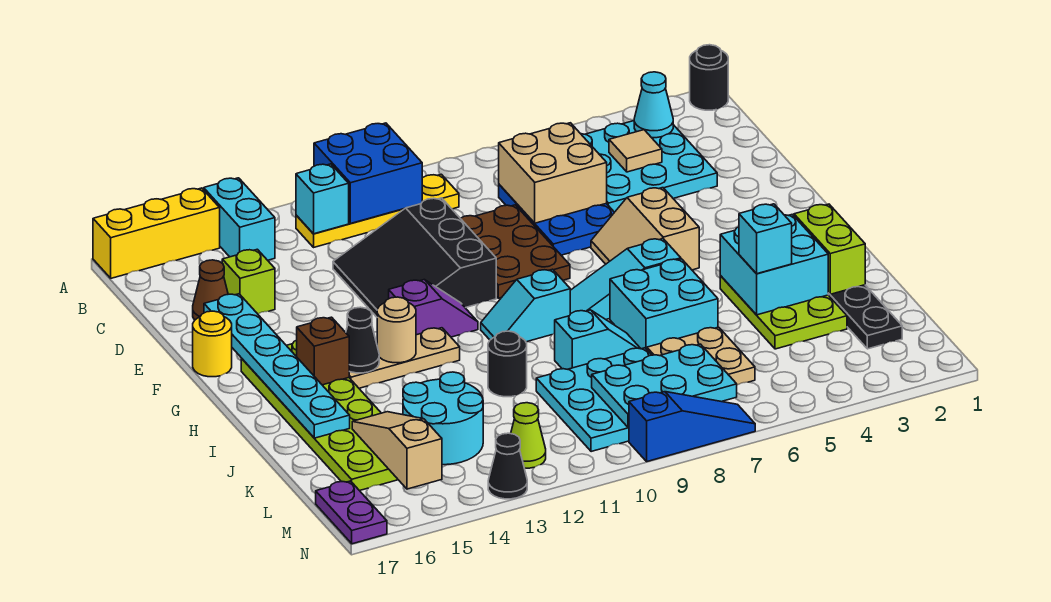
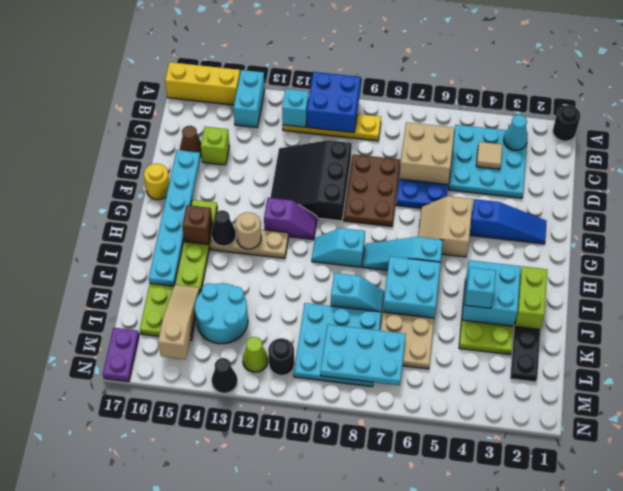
black 1x1 round brick [488,331,527,397] -> black 1x1 round brick moved to [268,338,294,375]
blue 1x3 slope [629,392,755,461] -> blue 1x3 slope moved to [470,199,546,244]

